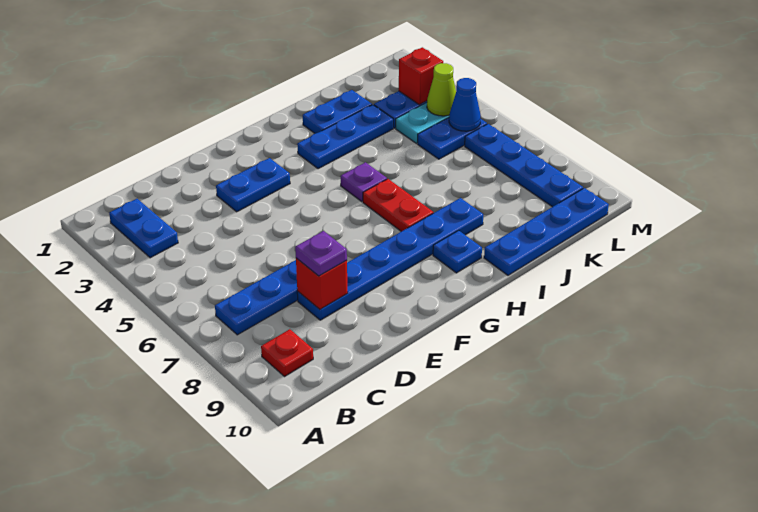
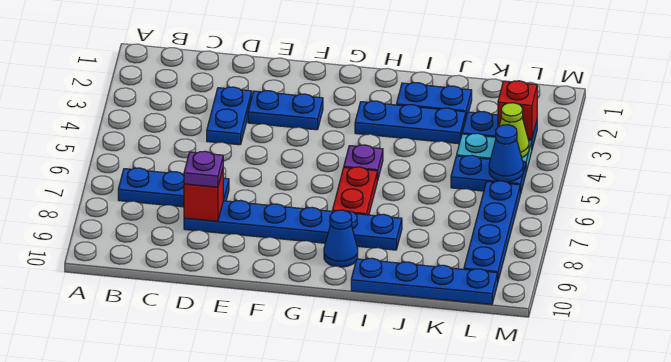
blue 1x2 plate [109,199,178,258] -> blue 1x2 plate moved to [207,87,252,145]
red 1x1 plate [261,329,313,377] -> none
blue 1x1 plate [433,230,482,273] -> blue 1x1 cone [324,210,358,267]

